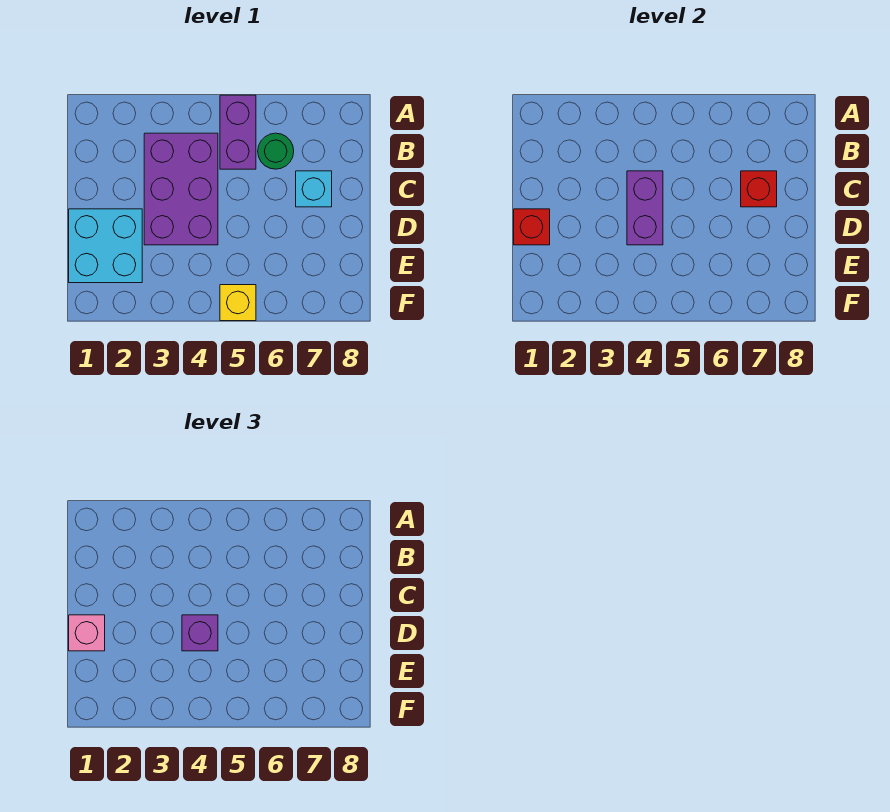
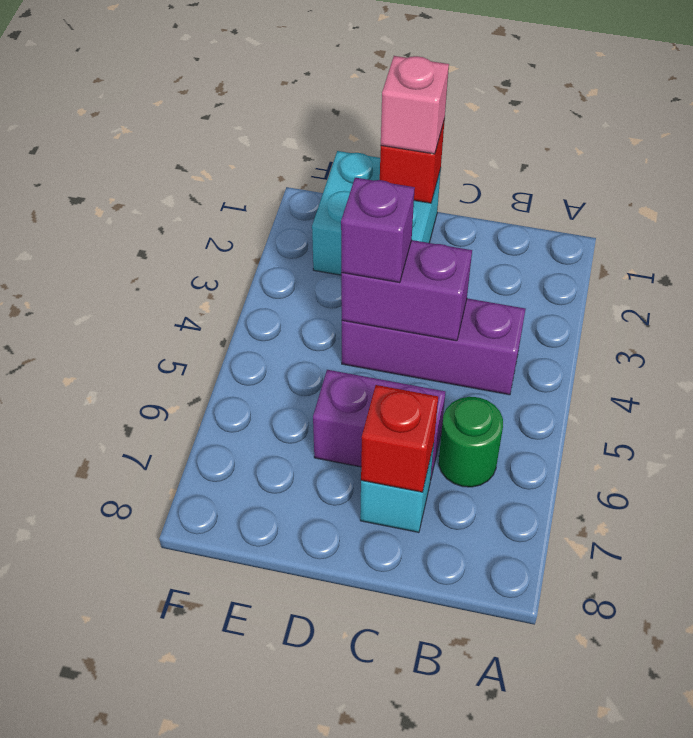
purple 1x2 brick [220,95,256,169] -> purple 1x2 brick moved to [313,370,445,477]
purple 2x3 brick [144,133,218,245] -> purple 1x3 brick [342,298,525,395]
yellow 1x1 brick [220,285,256,321] -> none

